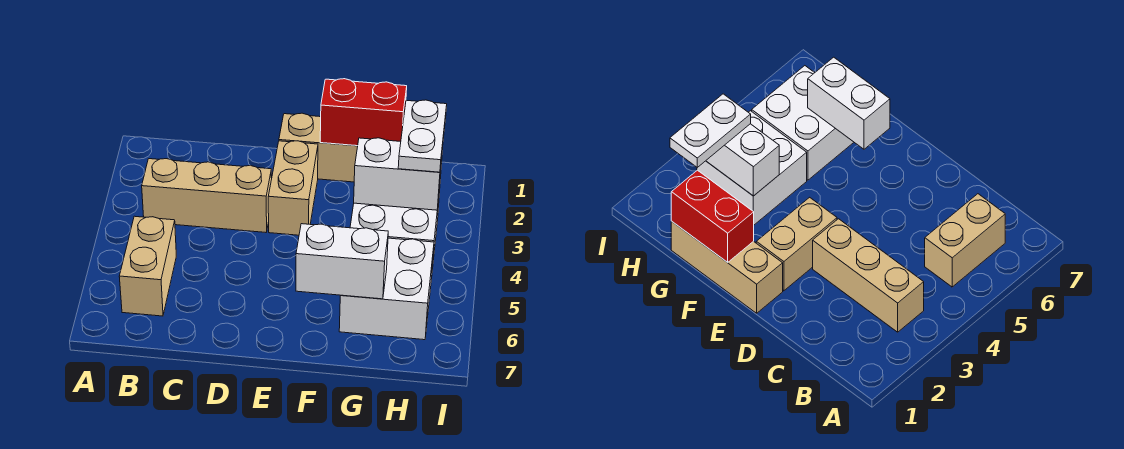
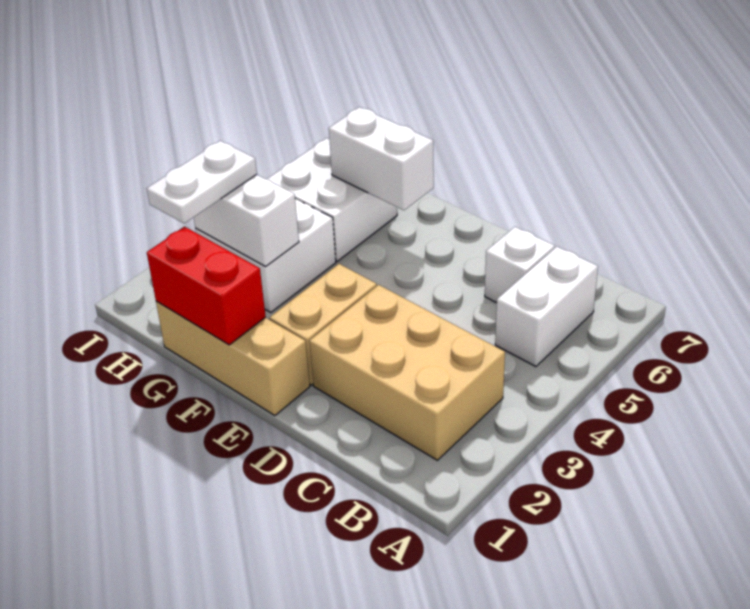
tan 1x3 brick [142,159,272,232] -> tan 2x3 brick [309,285,505,460]
tan 1x2 brick [119,216,176,316] -> white 1x2 brick [495,247,598,367]
none -> white 1x1 brick [485,227,555,303]

